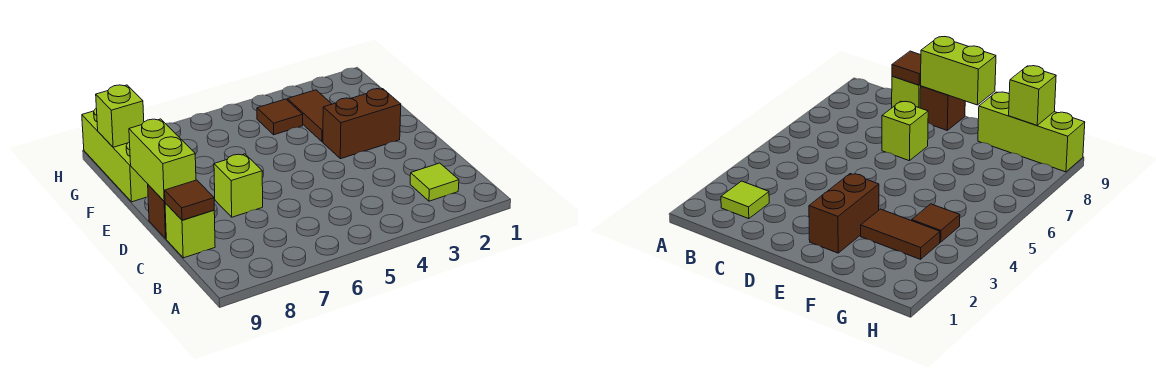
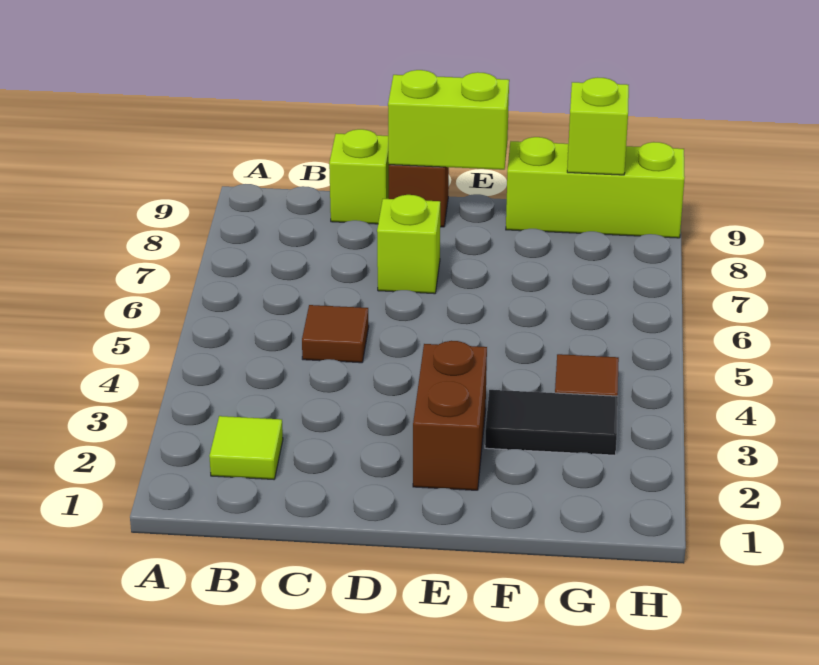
brown 1x1 tile [165,180,214,220] -> brown 1x1 tile moved to [302,305,369,363]
brown 1x2 tile [287,90,331,142] -> black 1x2 tile [485,390,618,455]

